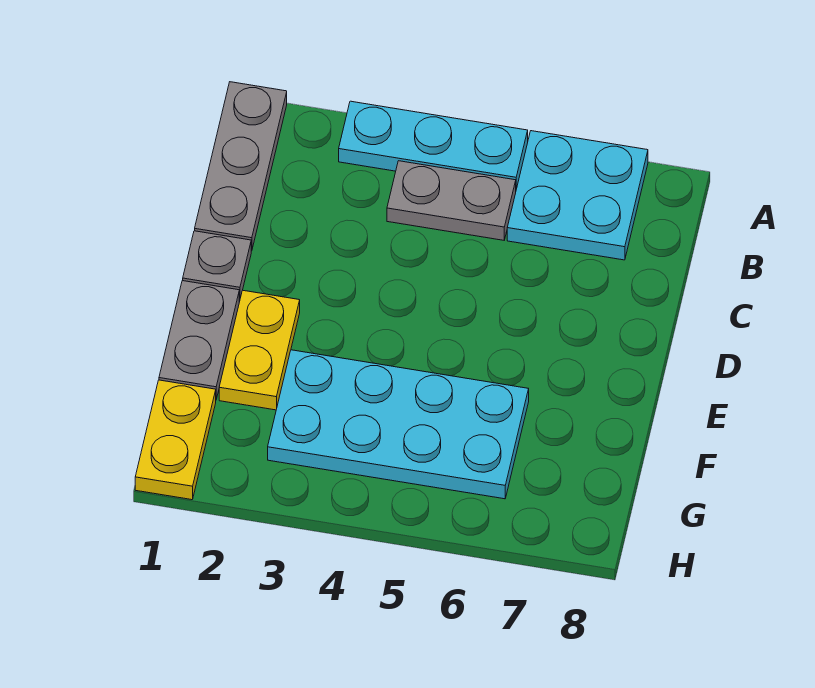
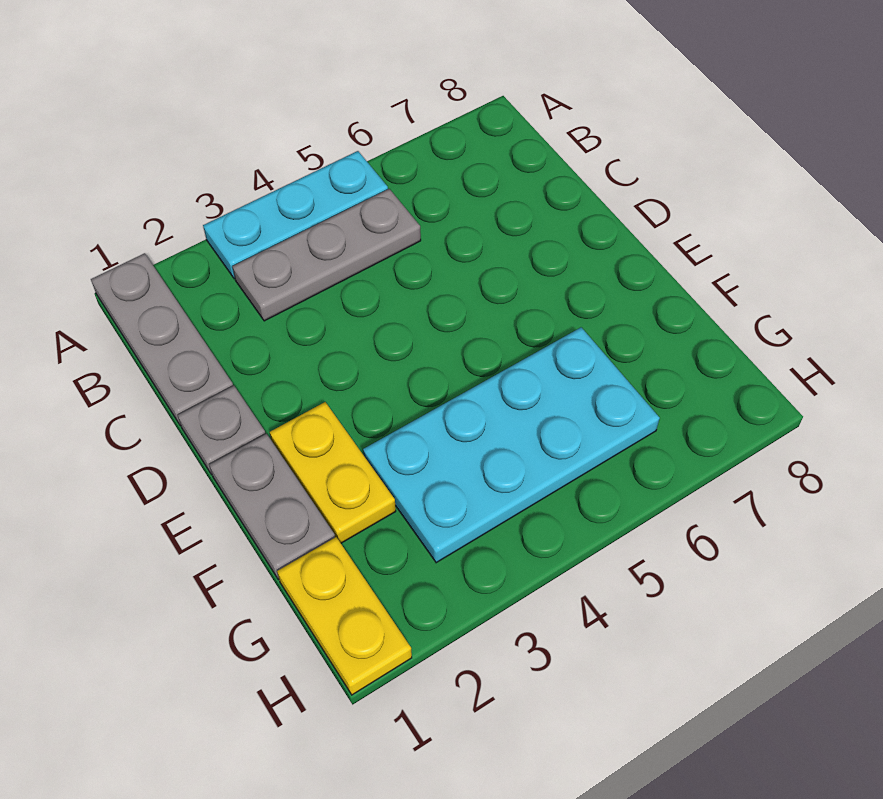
cyan 2x2 plate [507,131,648,260] -> none
grey 1x2 plate [387,161,516,240] -> grey 1x3 plate [232,189,421,321]

